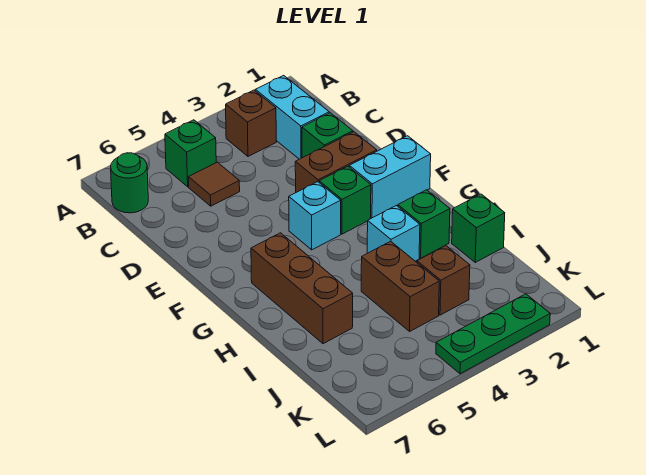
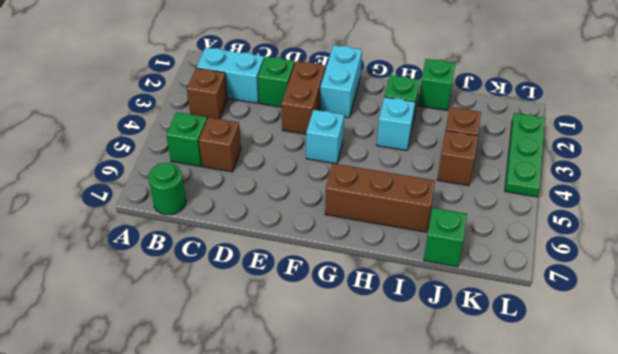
brown 1x1 tile [189,162,240,206] -> brown 1x1 brick [199,117,241,172]
green 1x1 brick [319,166,371,234] -> green 1x1 brick moved to [424,208,467,267]
brown 1x2 brick [361,241,439,331] -> brown 1x1 brick [437,131,478,186]

